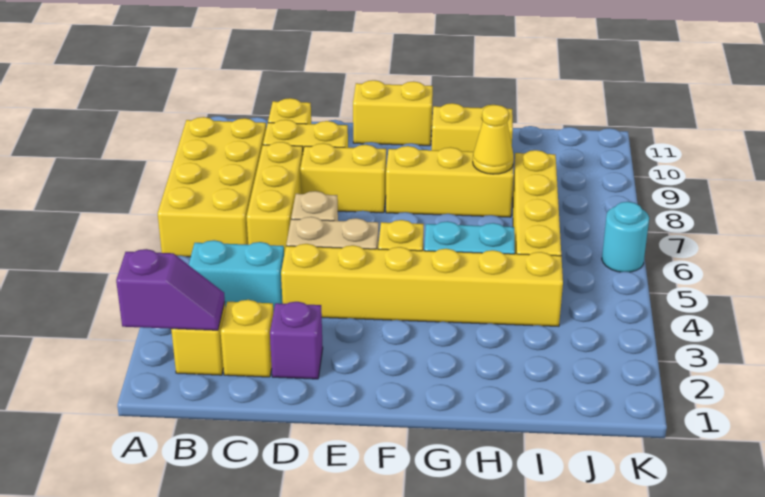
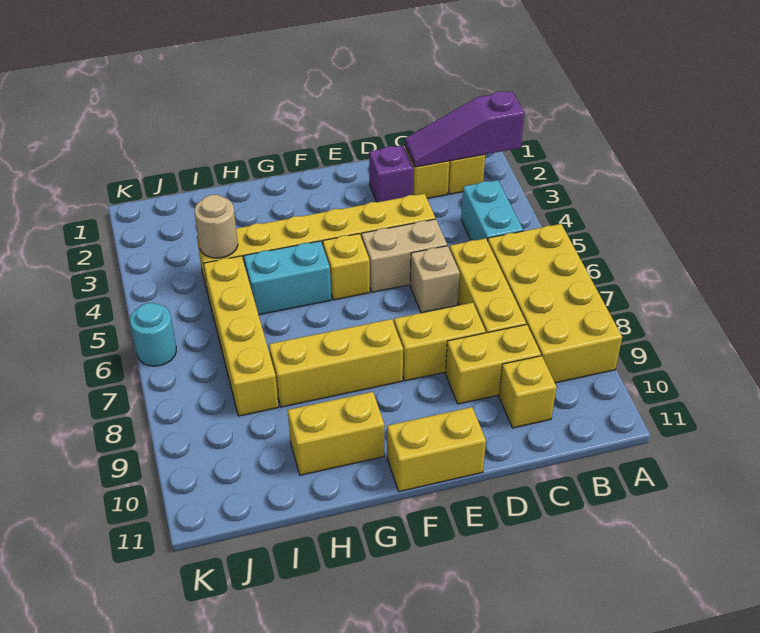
purple 1x2 slope [116,249,225,330] -> purple 1x3 slope [405,91,524,167]
cyan 1x2 brick [189,240,284,313] -> cyan 1x2 brick turned to [461,180,523,241]
yellow 1x1 cone [473,105,514,174] -> none
none -> tan 1x1 round brick [195,195,238,258]

